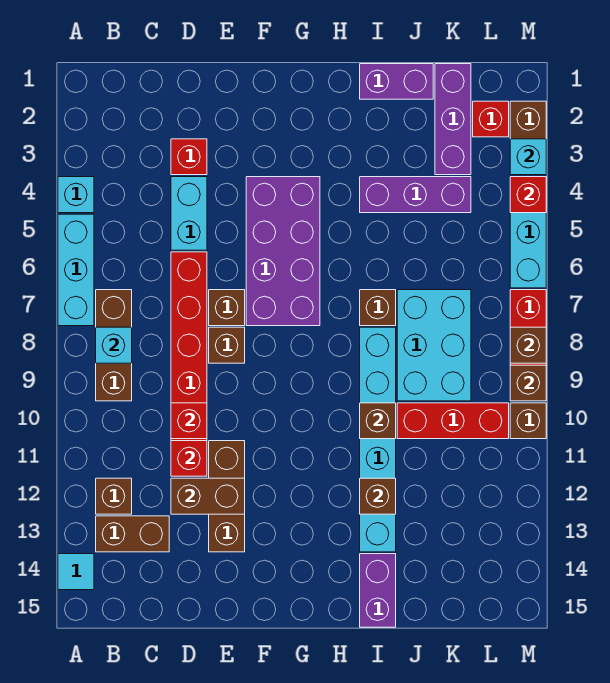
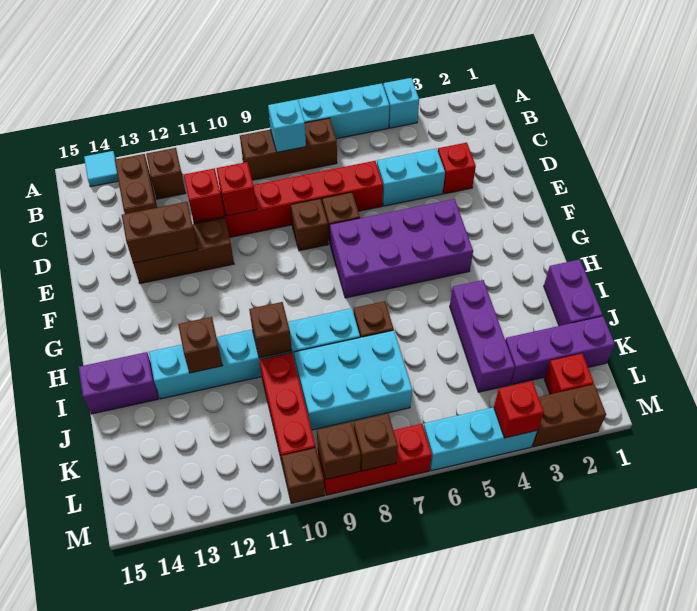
brown 1x2 brick [171,478,245,514] -> brown 1x2 brick turned to [122,202,198,263]
cyan 1x1 brick [510,139,546,175] -> none

